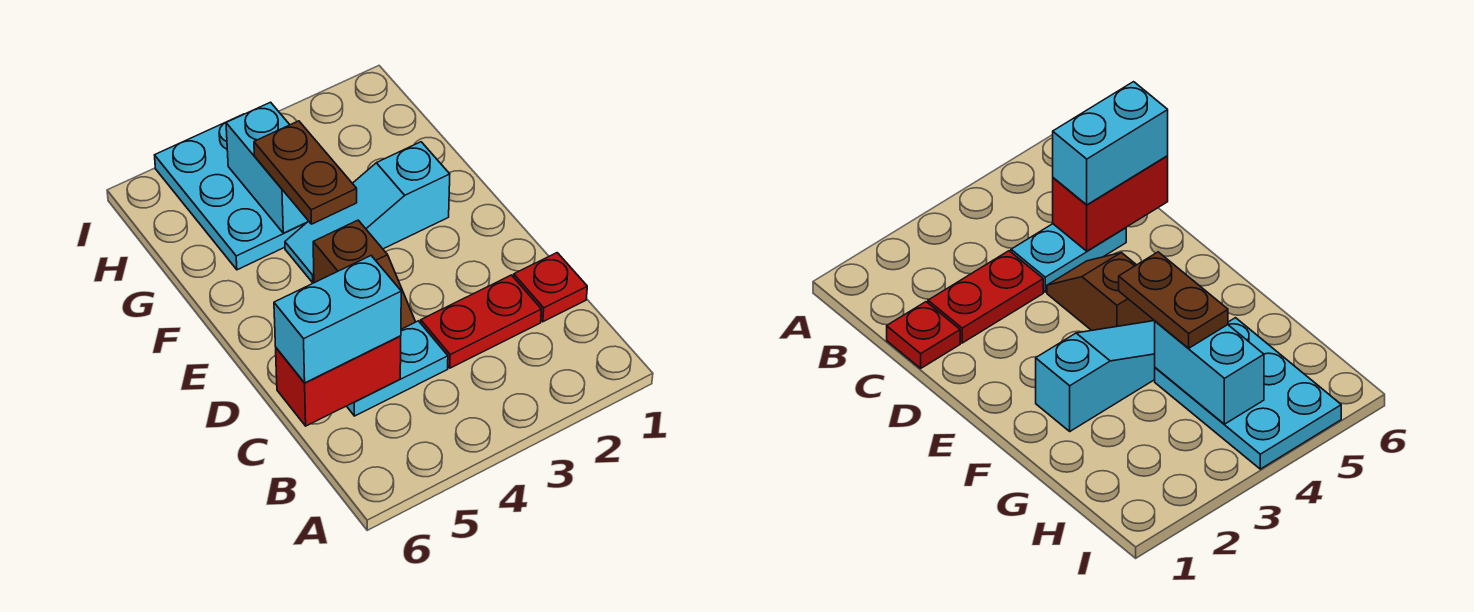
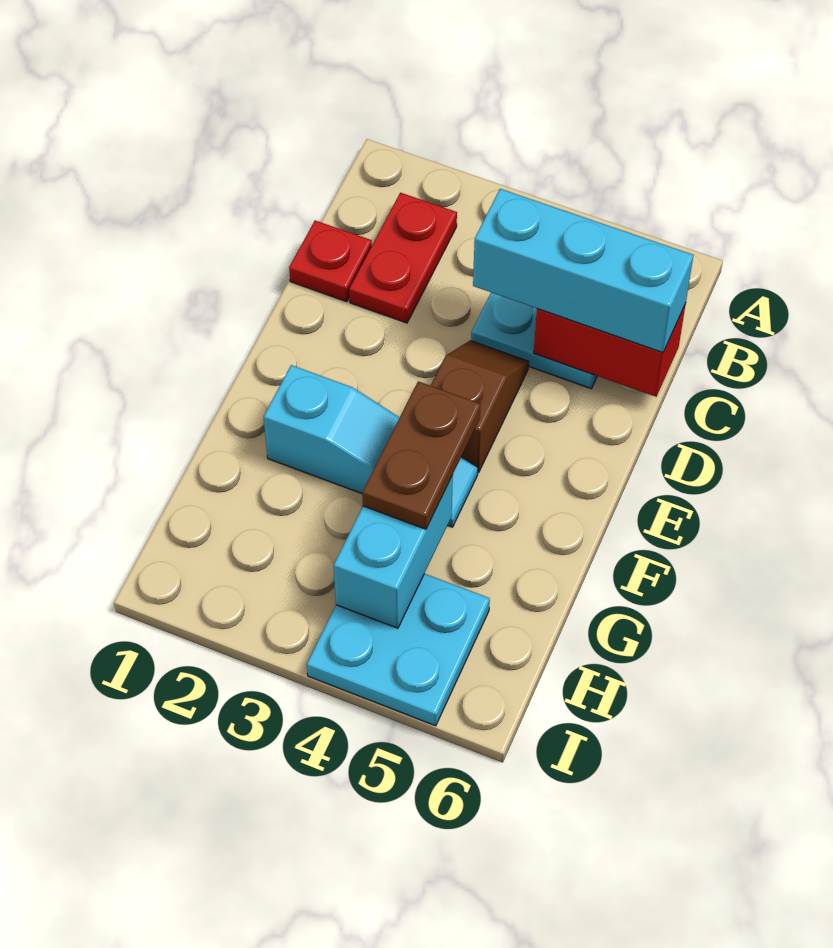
red 1x2 plate [421,275,541,368] -> red 1x2 plate turned to [349,193,457,323]
cyan 1x2 brick [274,256,401,383] -> cyan 1x3 brick [473,189,693,352]
cyan 2x3 plate [155,114,307,270] -> cyan 2x2 plate [307,574,490,726]

